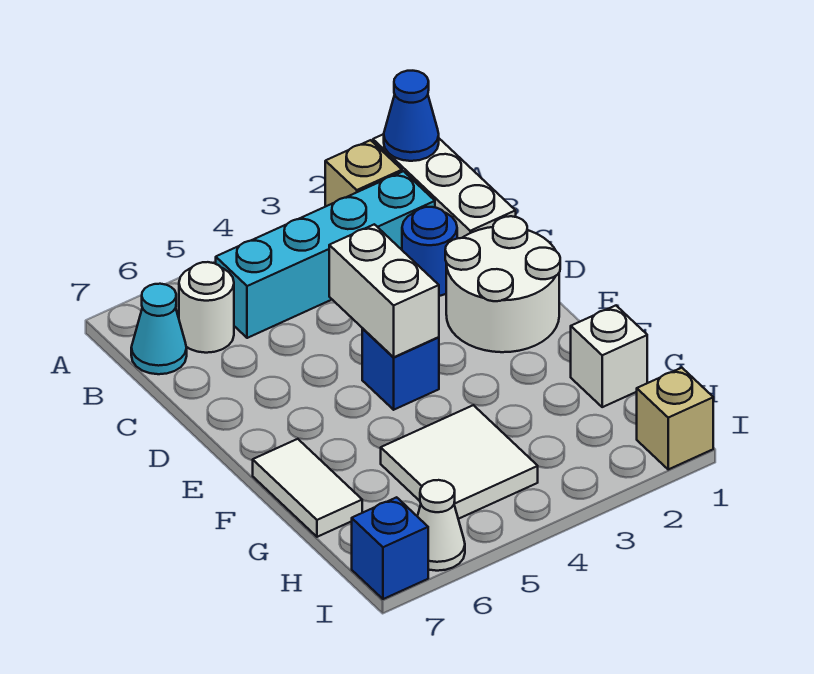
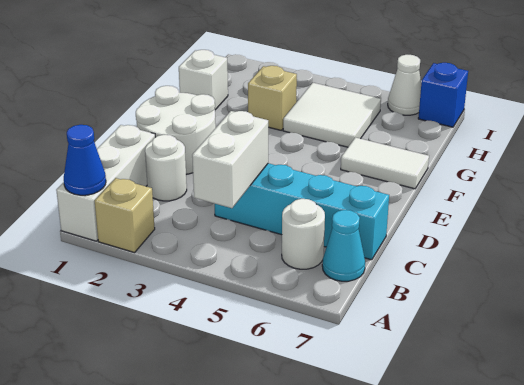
cyan 1x4 brick [216,171,435,338] -> cyan 1x4 brick moved to [215,163,389,260]
blue 1x1 round brick [402,207,457,296] -> white 1x1 round brick [145,135,187,201]
white 1x2 brick [329,224,439,357] -> white 1x2 brick moved to [192,111,268,208]
blue 1x1 brick [362,329,439,410] -> none
white 1x2 tile [253,439,362,537] -> white 1x2 tile turned to [341,137,429,189]
tan 1x1 brick [637,368,713,469] -> tan 1x1 brick moved to [248,66,297,130]

